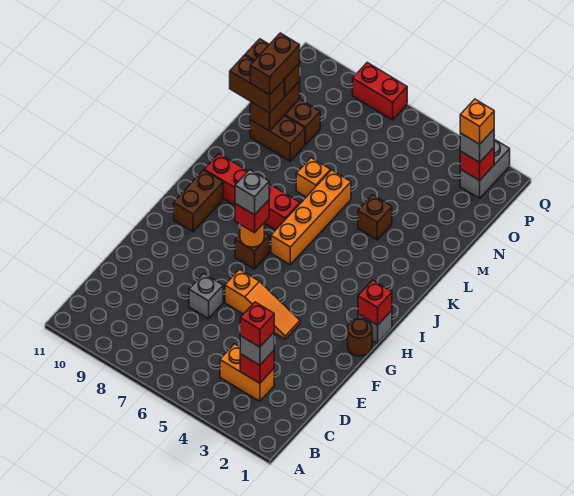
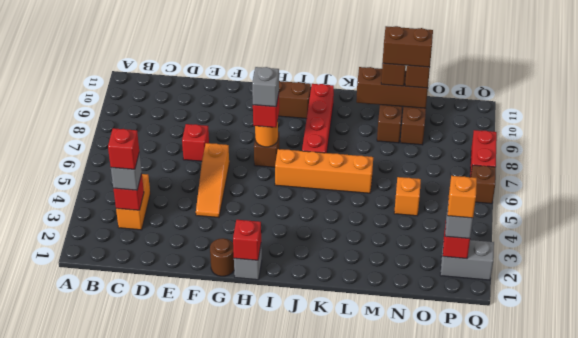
grey 1x1 brick [189,274,223,319] -> red 1x1 brick [182,124,209,161]
brown 1x1 brick [358,195,392,240] -> brown 1x1 brick moved to [471,165,496,204]
orange 1x1 brick [296,158,331,197] -> orange 1x1 brick moved to [394,177,421,216]
brown 1x2 brick [250,81,300,131] -> brown 1x3 brick [356,67,428,108]

